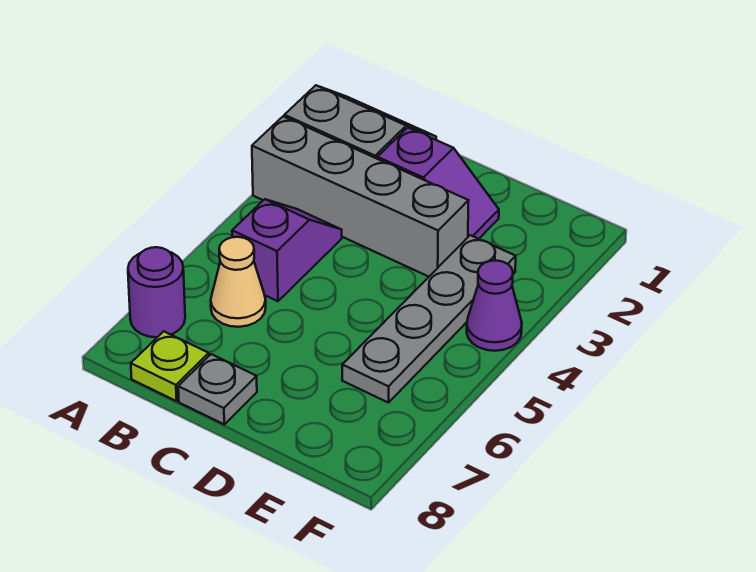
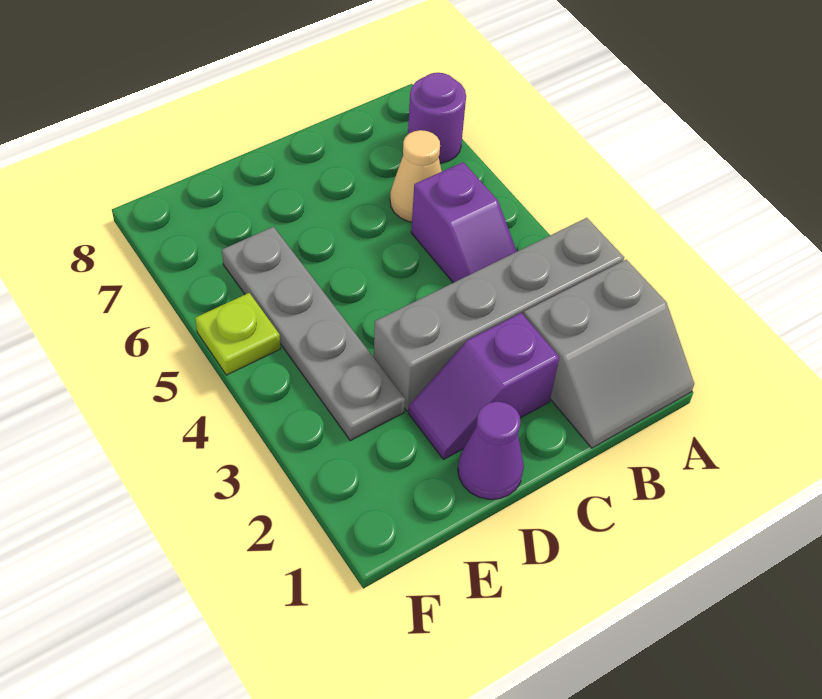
lime 1x1 plate [131,331,209,401] -> lime 1x1 plate moved to [195,293,281,375]
grey 1x1 plate [178,354,257,424] -> none
purple 1x1 cone [467,261,522,351] -> purple 1x1 cone moved to [458,402,524,499]

